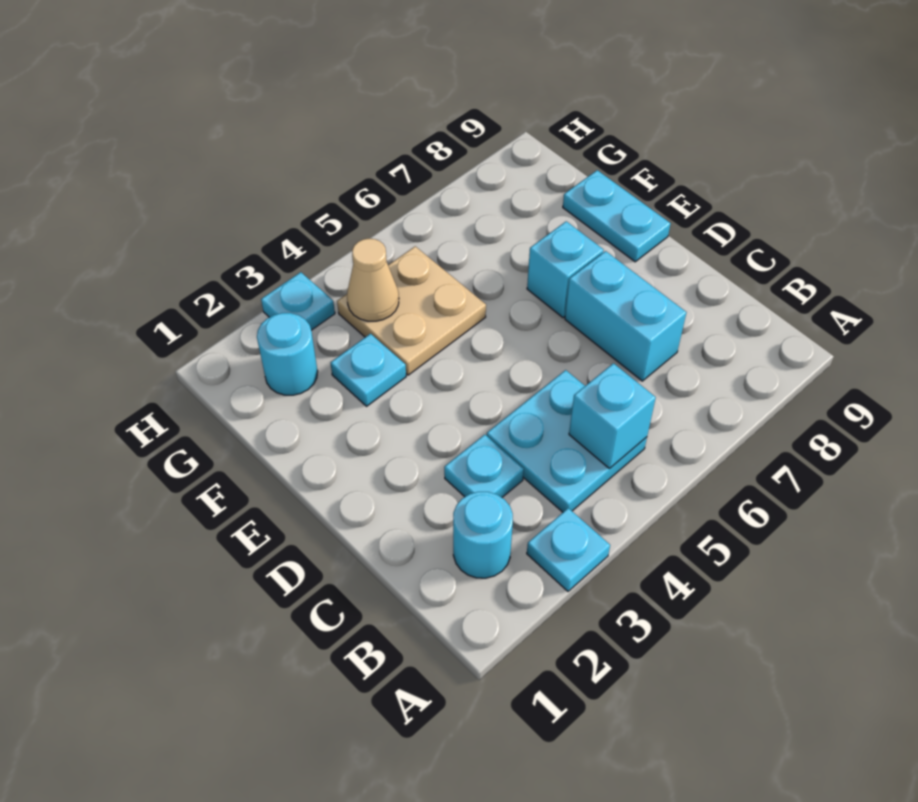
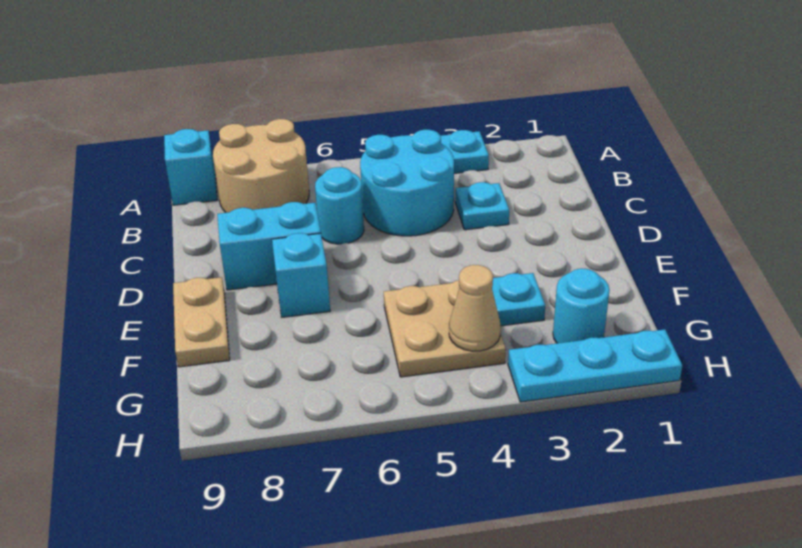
none -> tan 2x2 round brick [213,119,309,213]
cyan 1x1 round brick [453,492,513,578] -> cyan 1x1 round brick moved to [315,167,364,244]
cyan 2x2 plate [487,370,647,512] -> cyan 2x2 round brick [360,130,454,236]
cyan 1x1 brick [569,363,656,468] -> cyan 1x1 brick moved to [164,129,217,205]
cyan 1x2 brick [565,251,686,381] -> cyan 1x2 brick turned to [217,202,321,290]
cyan 1x2 plate [563,170,671,262] -> tan 1x2 plate [173,277,230,367]
cyan 1x1 plate [261,272,335,330] -> cyan 1x3 plate [508,329,682,402]

